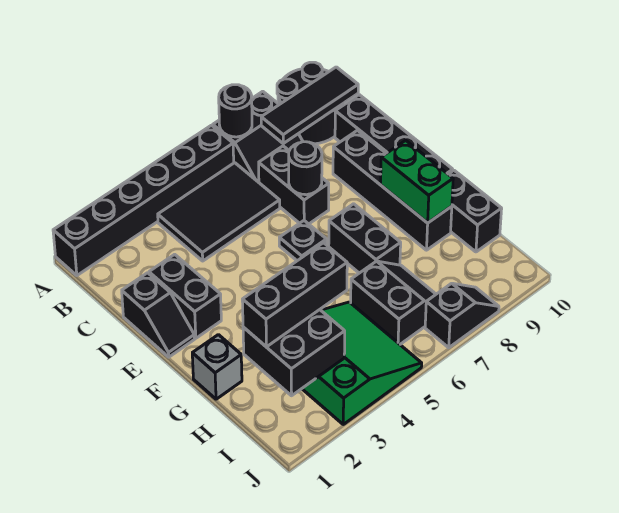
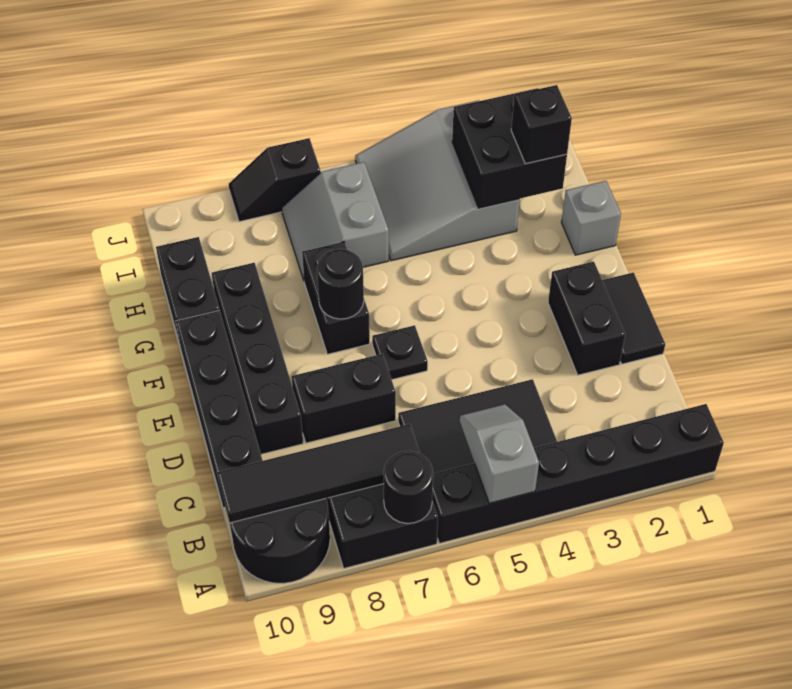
none -> grey 1x2 slope [460,404,539,503]
black 1x3 tile [261,67,358,143] -> black 1x4 tile [217,424,420,523]
black 1x2 brick [259,146,329,224] -> black 1x2 brick turned to [292,354,396,443]
black 1x2 slope [122,273,195,357] -> black 1x2 tile [602,273,665,364]
black 1x1 round brick [289,142,322,195] -> black 1x1 round brick moved to [317,249,364,319]
green 1x2 brick [381,140,453,223] -> none
black 1x3 brick [242,243,347,347] -> black 1x1 brick [511,85,572,164]
green 3x3 slope [302,302,422,424] -> grey 3x3 slope [355,100,520,261]
black 2x2 slope [351,261,436,344] -> grey 2x2 slope [282,162,389,280]

